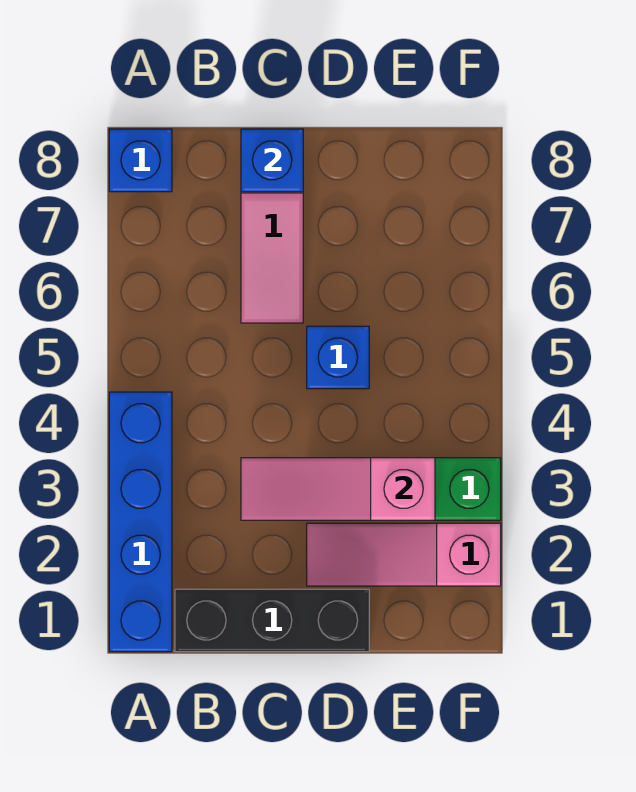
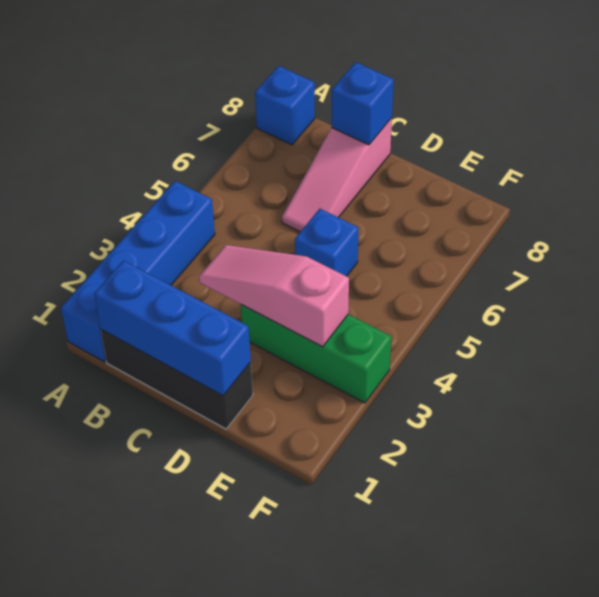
none -> blue 1x3 brick [94,261,251,396]
pink 1x3 slope [307,523,501,586] -> none

